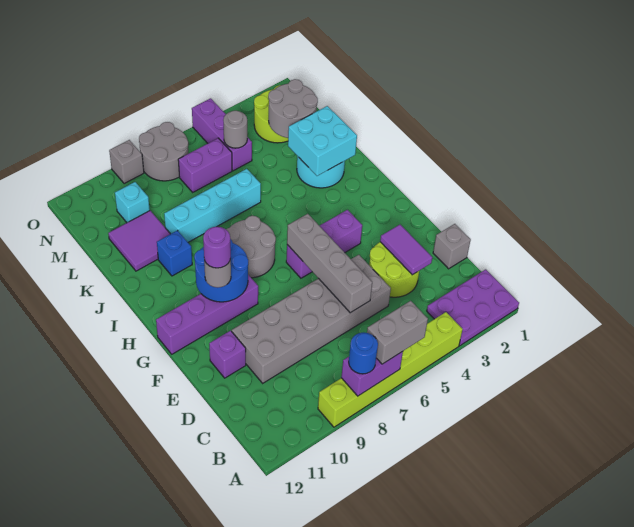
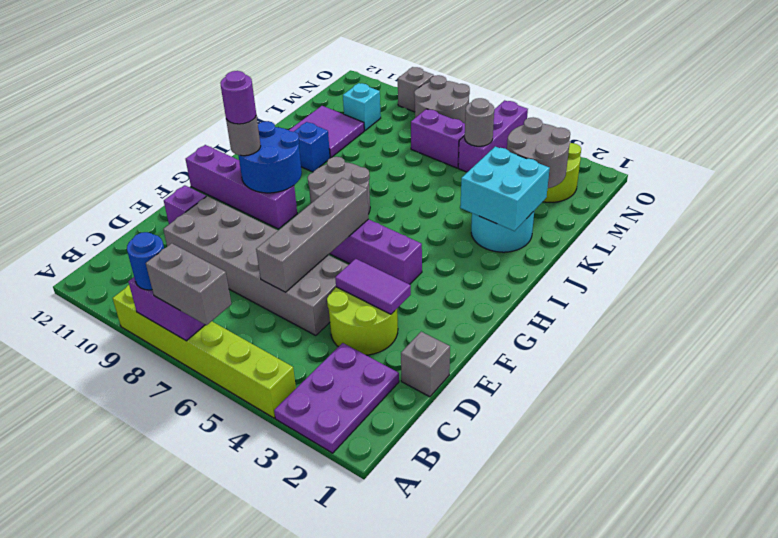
purple 2x3 plate [427,269,519,346] -> purple 2x3 plate turned to [274,343,399,453]
purple 1x2 tile [380,225,432,275] -> purple 1x2 tile turned to [335,259,411,314]
cyan 1x4 brick [164,169,261,242] -> none

